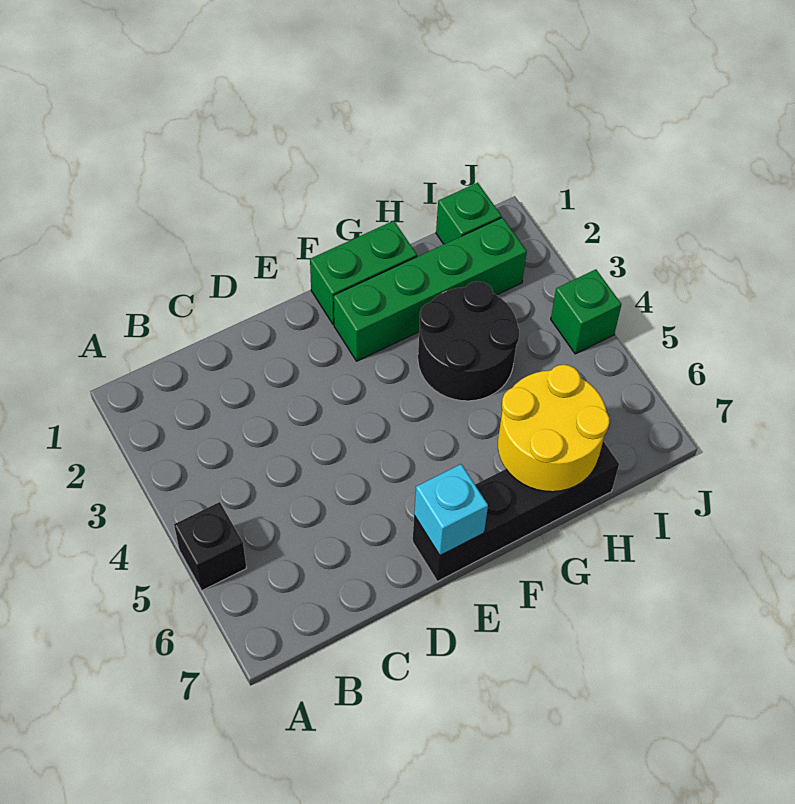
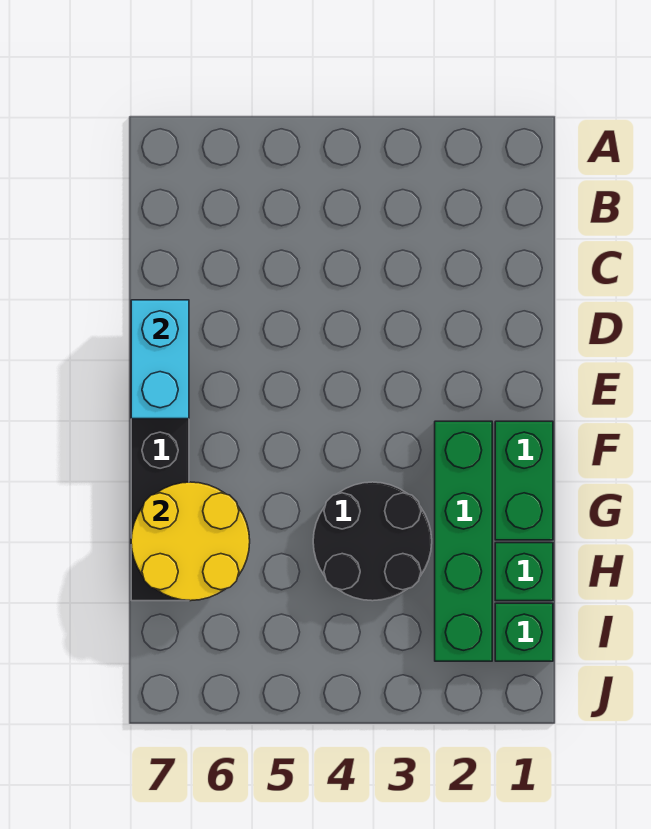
black 1x1 brick [174,502,246,590] -> none
cyan 1x1 brick [414,464,488,555] -> cyan 1x2 brick [131,300,189,419]
green 1x1 brick [551,269,622,354] -> green 1x1 brick moved to [495,543,553,601]

